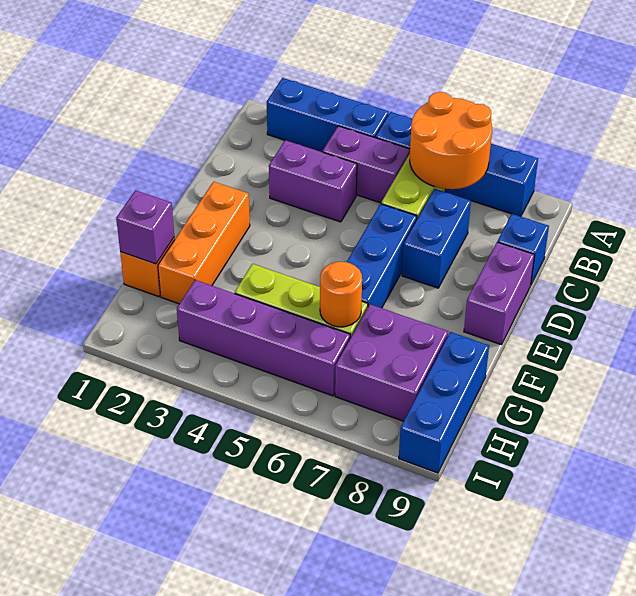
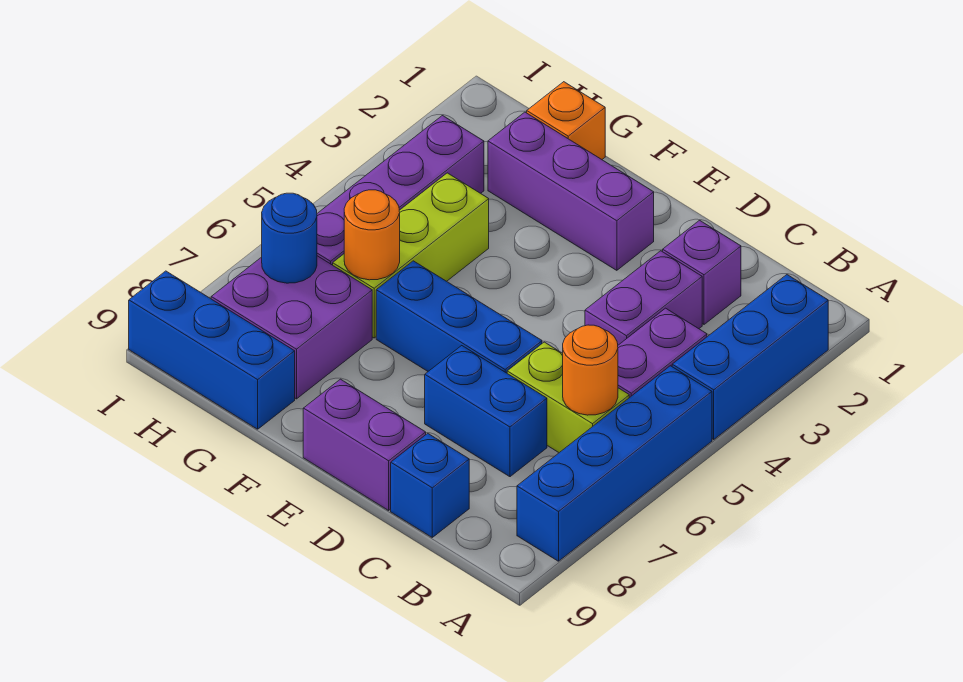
orange 2x2 round brick [410,92,492,189] -> orange 1x1 round brick [563,325,618,415]
orange 1x3 brick [158,182,250,304] -> purple 1x3 brick [488,112,654,270]
purple 1x1 brick [116,190,174,264] -> purple 1x1 brick moved to [663,220,741,324]
none -> blue 1x1 round brick [262,193,317,283]

